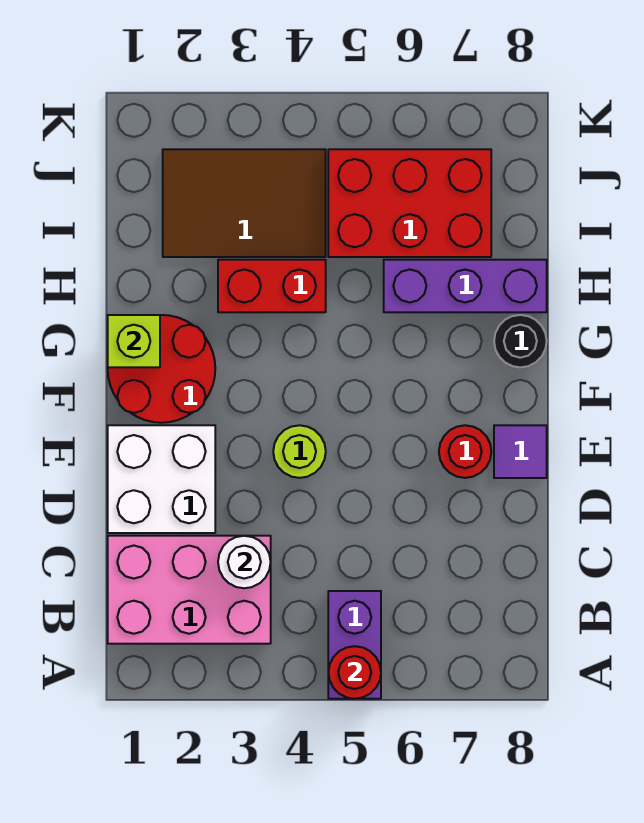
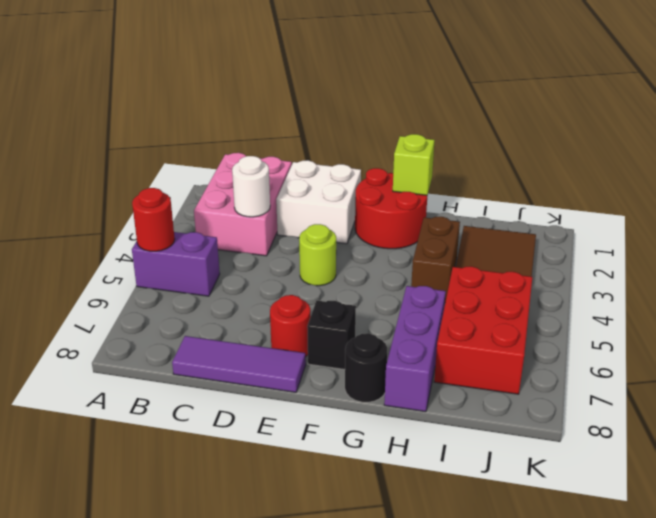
purple 1x1 tile [494,425,547,478] -> purple 1x3 tile [172,336,306,392]
none -> black 1x1 brick [307,301,356,369]
red 1x2 brick [218,260,326,312] -> brown 1x2 brick [411,217,460,302]

